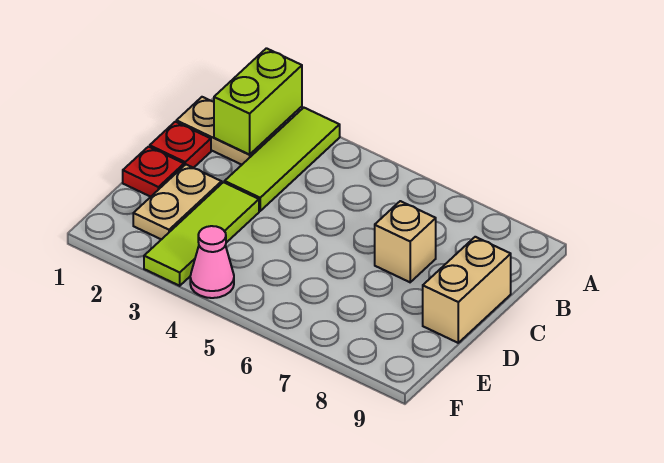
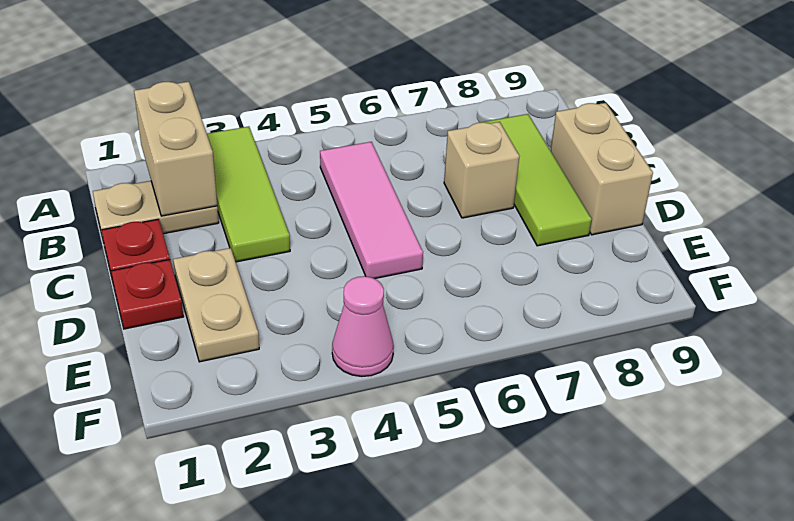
lime 1x2 brick [214,48,302,154] -> tan 1x2 brick [134,82,217,216]
none -> pink 1x3 tile [320,142,423,279]
lime 1x3 tile [144,182,259,286] -> lime 1x3 tile moved to [480,114,592,246]

